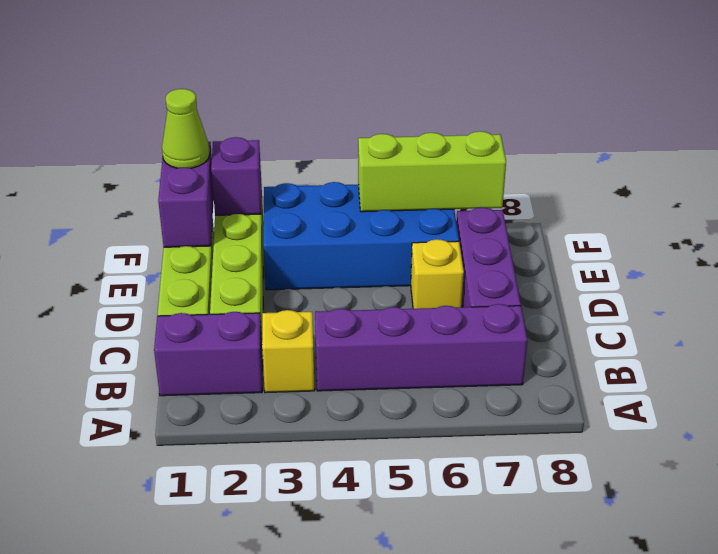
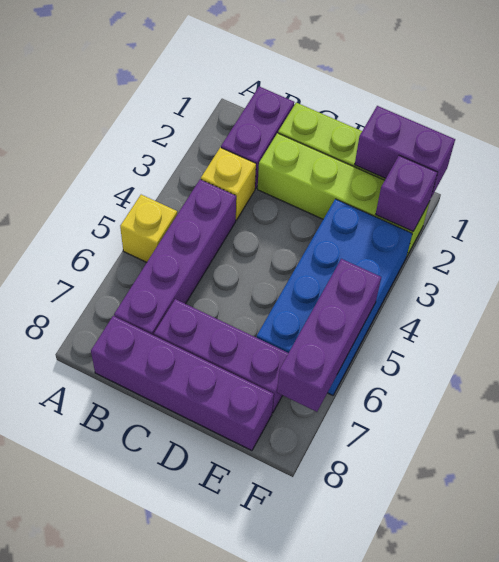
none -> purple 1x4 brick [91,316,274,451]
yellow 1x1 brick [411,239,464,309] -> yellow 1x1 brick moved to [120,195,177,262]
lime 1x1 cone [162,89,210,168] -> none
lime 1x3 brick [358,131,506,212] -> purple 1x3 brick [277,259,381,412]

